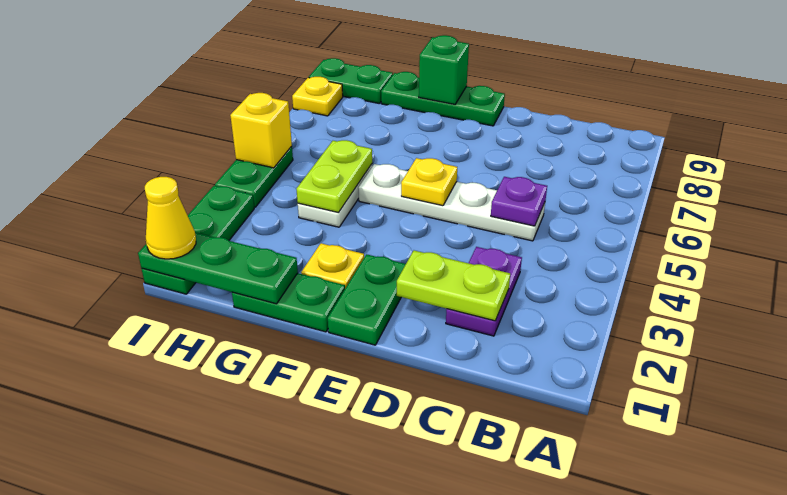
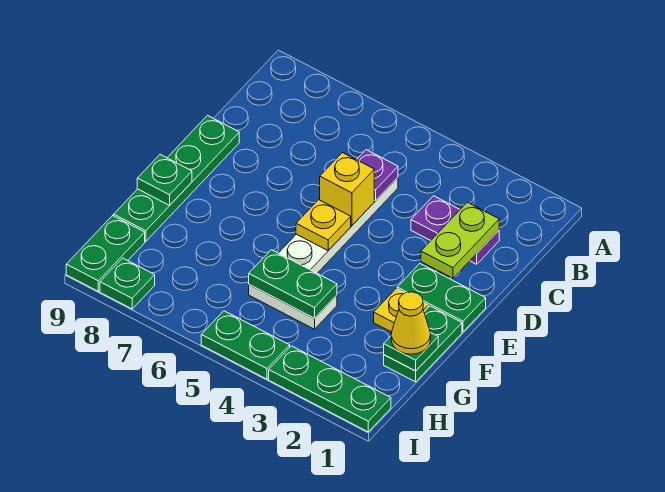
green 1x3 plate [381,72,505,126] -> green 1x4 plate [114,116,239,241]
green 1x1 brick [419,35,469,104] -> green 1x1 plate [137,155,192,205]
green 1x3 plate [138,232,298,304] -> green 1x1 plate [384,333,438,371]
lime 1x2 plate [297,140,372,213] -> green 1x2 plate [249,250,337,318]
yellow 1x1 cone [145,177,196,259] -> yellow 1x1 cone moved to [391,292,431,354]
yellow 1x1 brick [230,93,292,168] -> yellow 1x1 brick moved to [320,153,374,226]
yellow 1x1 plate [292,77,343,116] -> green 1x1 plate [100,258,155,309]

